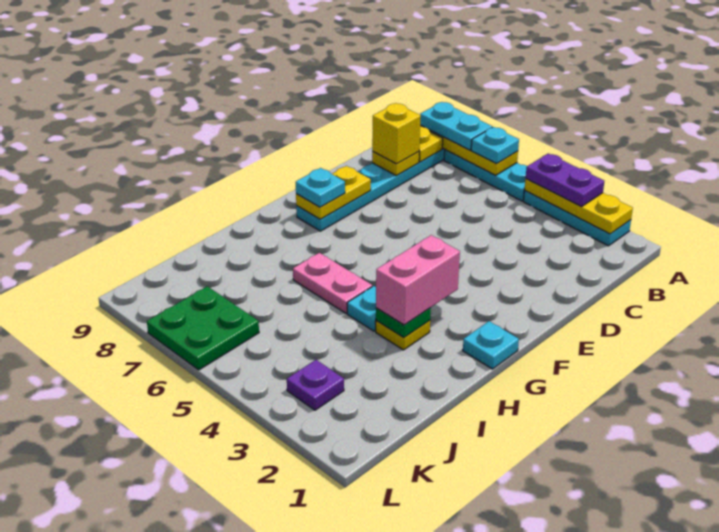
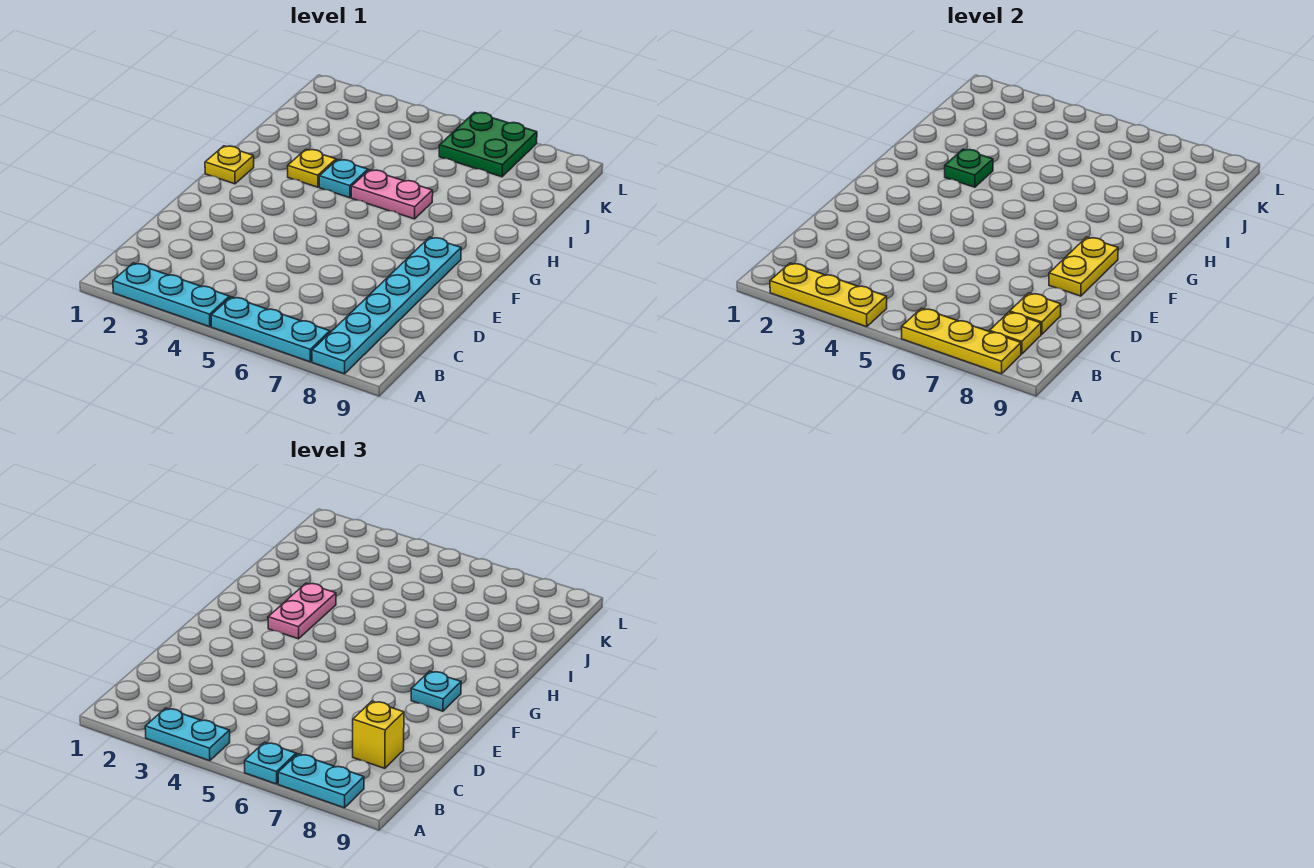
purple 1x2 plate [526,154,604,207] -> cyan 1x2 plate [145,708,230,761]
cyan 1x1 plate [463,321,519,369] -> yellow 1x1 plate [205,146,254,184]
pink 1x2 brick [376,235,460,325] -> pink 1x2 plate [268,583,336,639]
purple 1x1 plate [287,360,344,410] -> none

